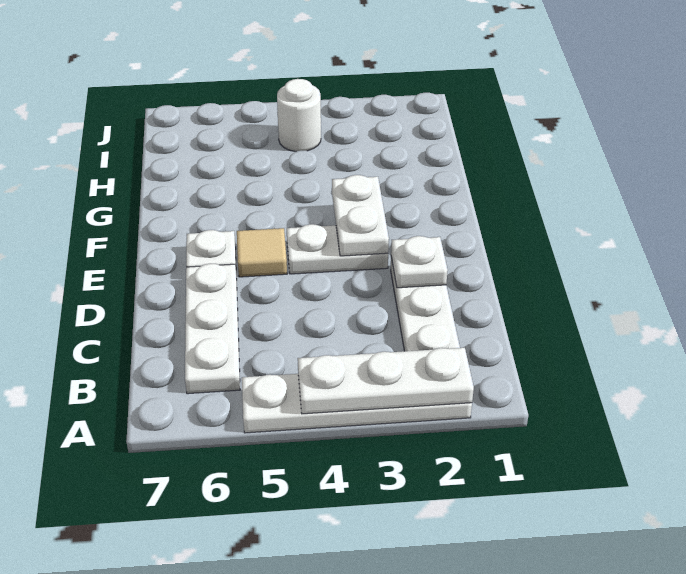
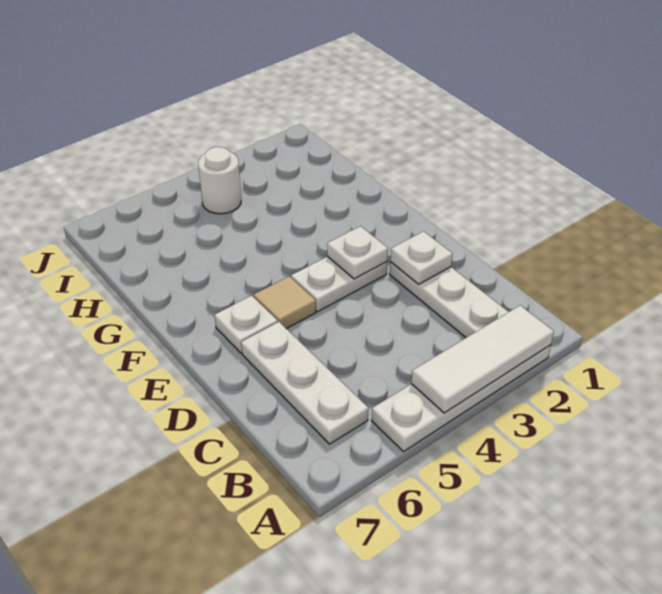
white 1x3 plate [298,348,474,414] -> white 1x3 tile [411,305,554,413]
white 1x2 plate [332,175,389,256] -> white 1x1 plate [327,226,388,279]

